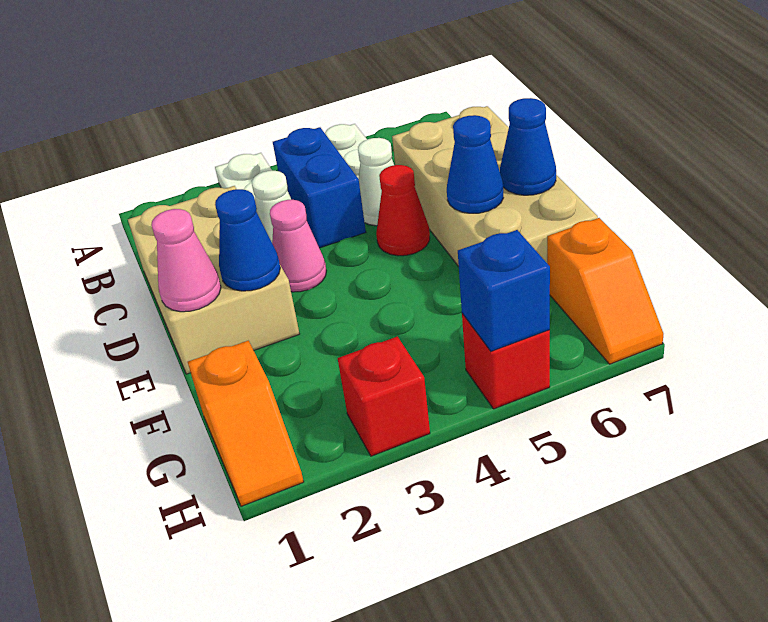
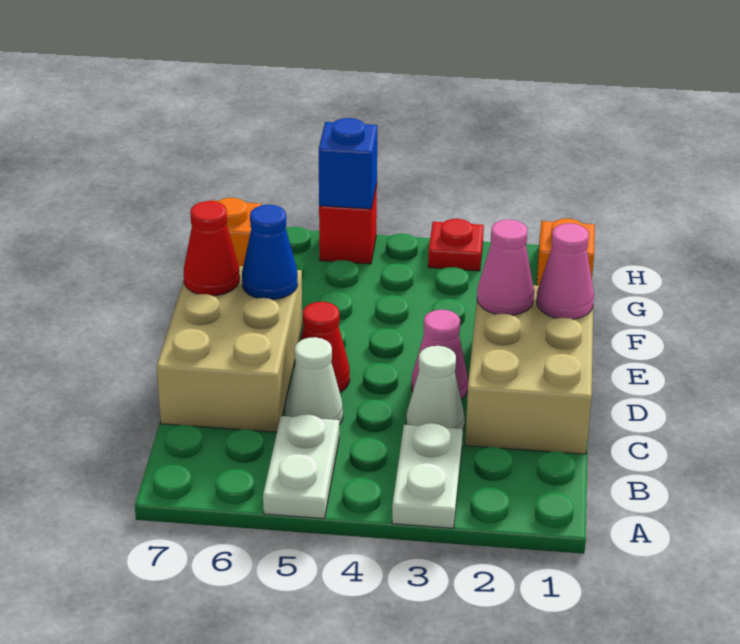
blue 1x2 brick [273,127,366,248] -> none
tan 2x4 brick [392,106,598,266] -> tan 2x3 brick [157,266,302,432]
blue 1x1 cone [215,189,280,291] -> pink 1x1 cone [477,220,534,315]
blue 1x1 cone [500,98,556,195] -> red 1x1 cone [184,201,240,296]
red 1x1 brick [338,337,430,456] -> red 1x1 plate [428,219,484,271]

